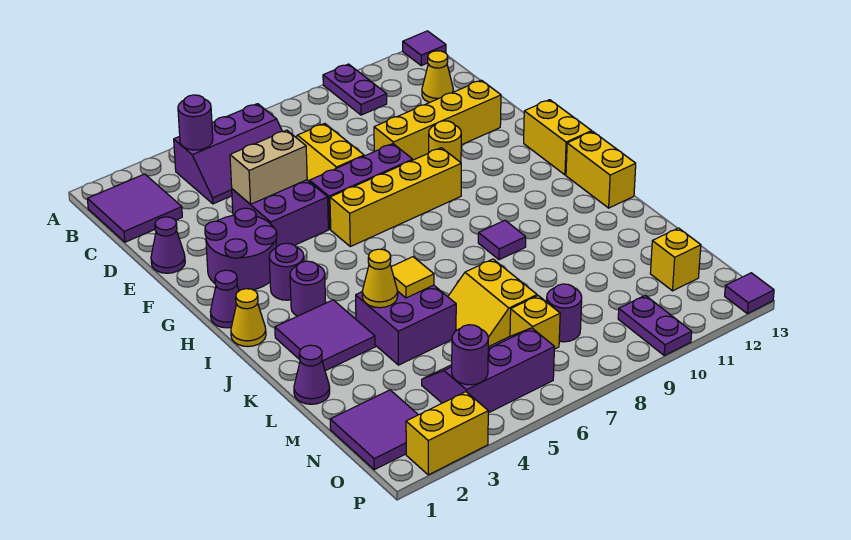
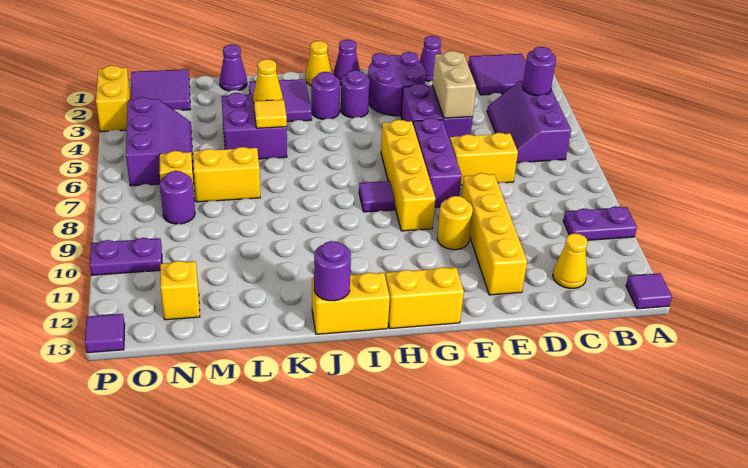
purple 1x1 tile [478,220,526,260] -> purple 1x1 tile moved to [359,181,395,212]
purple 1x1 round brick [452,325,488,385] -> purple 1x1 round brick moved to [314,241,351,301]

